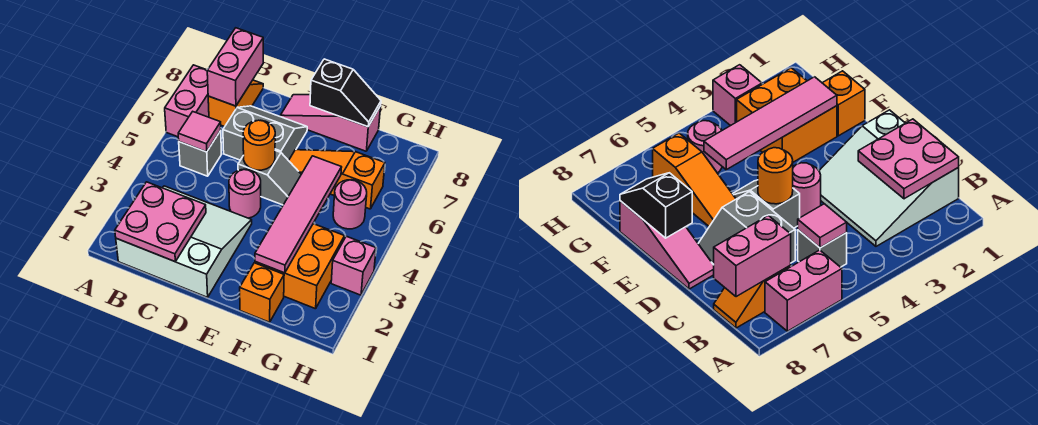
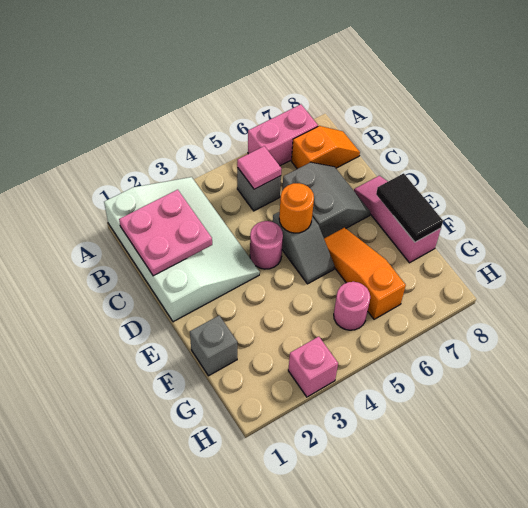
white 3x3 slope [116,186,252,297] -> white 3x4 slope [104,177,260,322]
pink 1x2 brick [207,28,263,106] -> none
black 1x2 slope [310,59,381,127] -> black 1x2 tile [376,173,443,242]
orange 1x1 brick [240,263,284,322] -> grey 1x1 brick [190,315,237,376]
orange 2x2 brick [255,224,345,309] -> none
pink 1x4 tile [255,156,342,273] -> none

